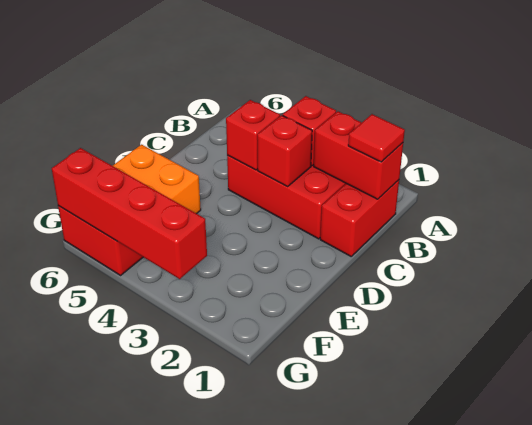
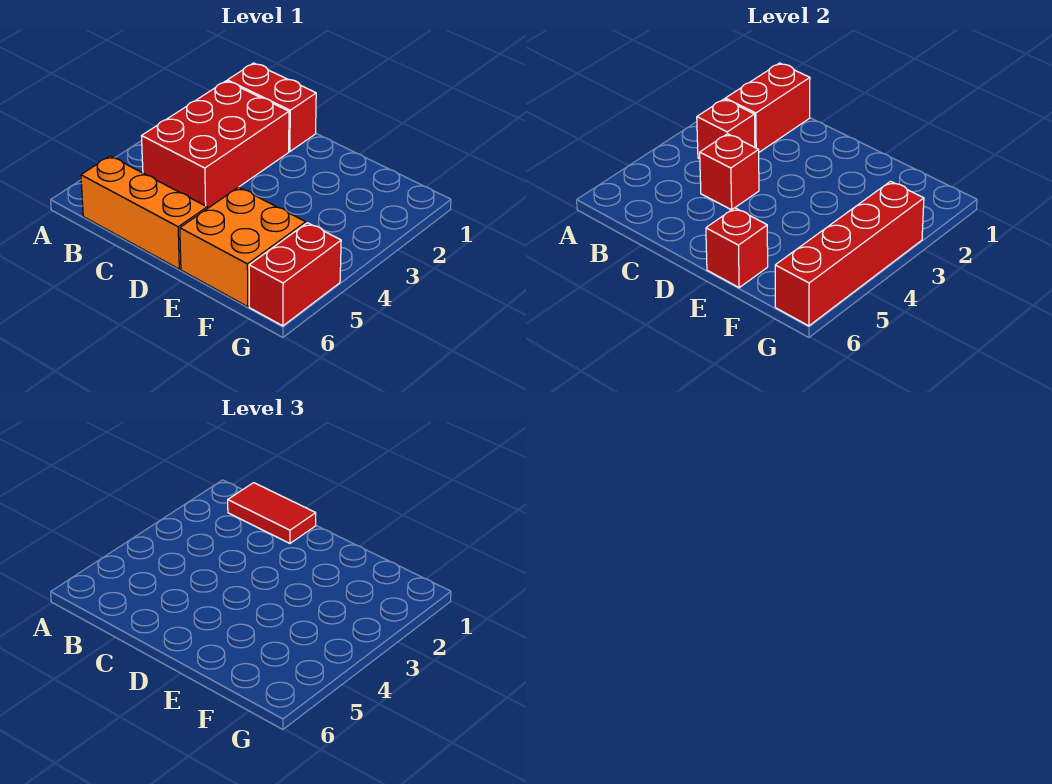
red 1x1 tile [348,114,405,162] -> red 1x2 tile [228,483,316,543]
none -> orange 1x3 brick [81,156,207,269]
red 1x1 brick [257,115,312,187] -> red 1x1 brick moved to [706,208,768,288]

